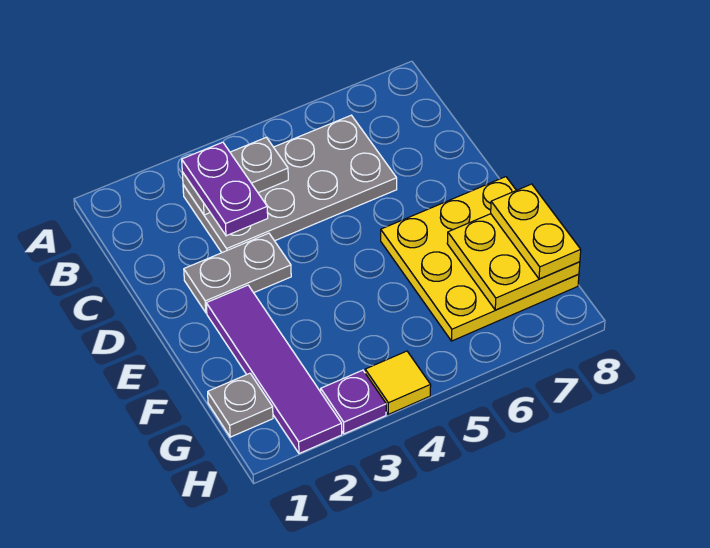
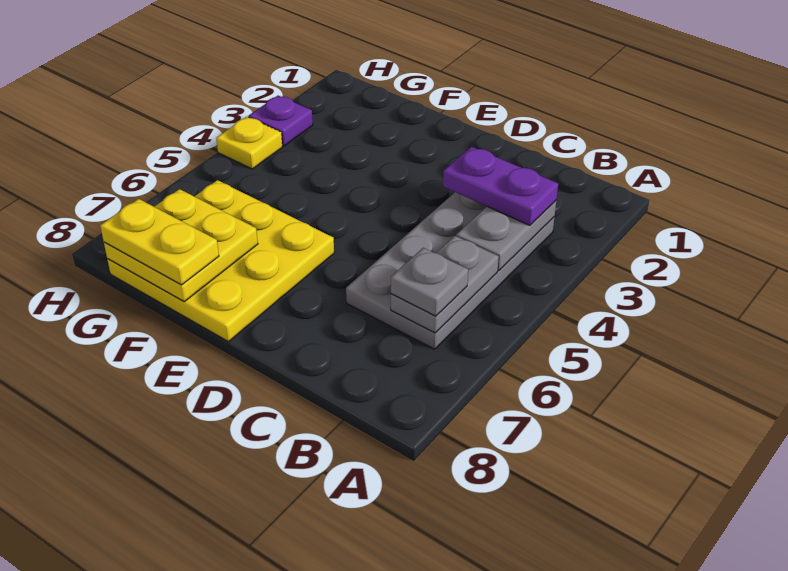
grey 1x2 plate [184,233,291,313] -> grey 1x2 plate moved to [391,236,499,333]
purple 1x4 tile [206,285,342,454] -> none
grey 1x1 plate [208,373,273,437] -> grey 1x1 plate moved to [391,248,468,316]
yellow 1x1 tile [365,351,431,414] -> yellow 1x1 plate [216,117,282,169]

